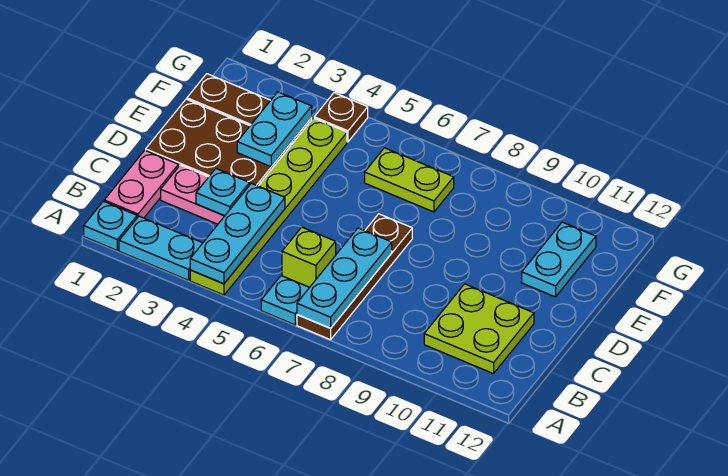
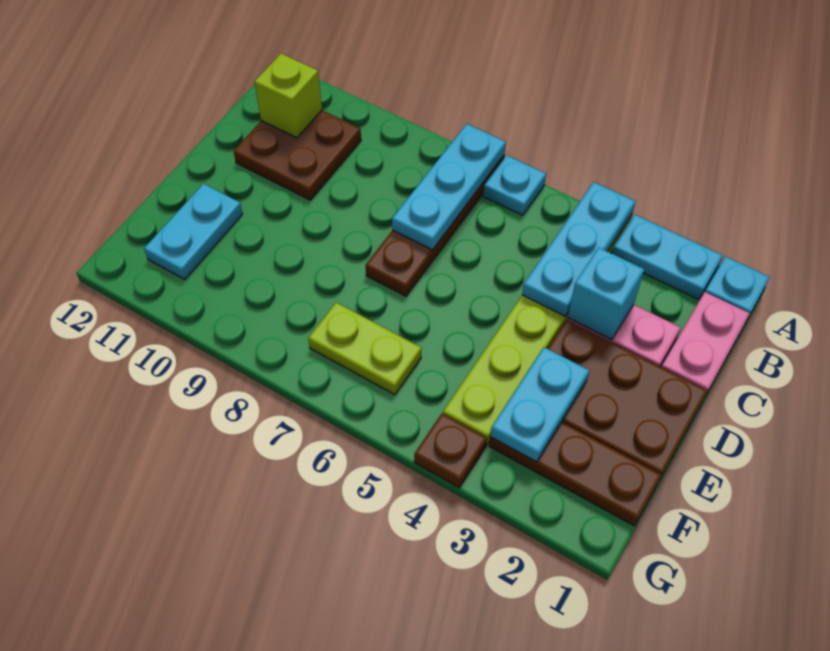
lime 1x1 brick [282,227,336,287] -> lime 1x1 brick moved to [255,54,322,138]
lime 2x2 plate [424,284,534,374] -> brown 2x2 plate [234,110,361,200]
cyan 1x1 plate [196,169,250,216] -> cyan 1x1 brick [568,247,644,340]

